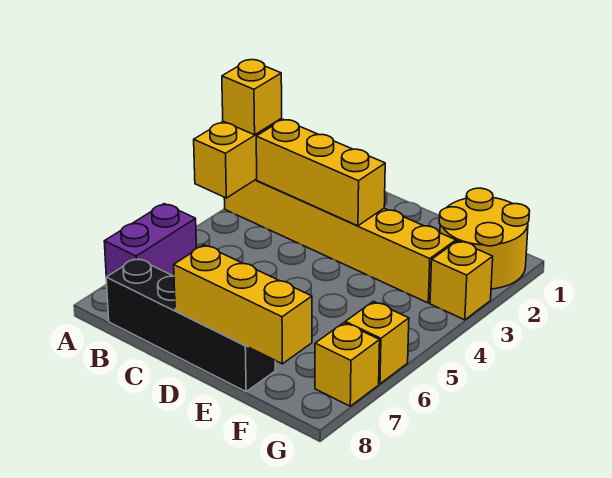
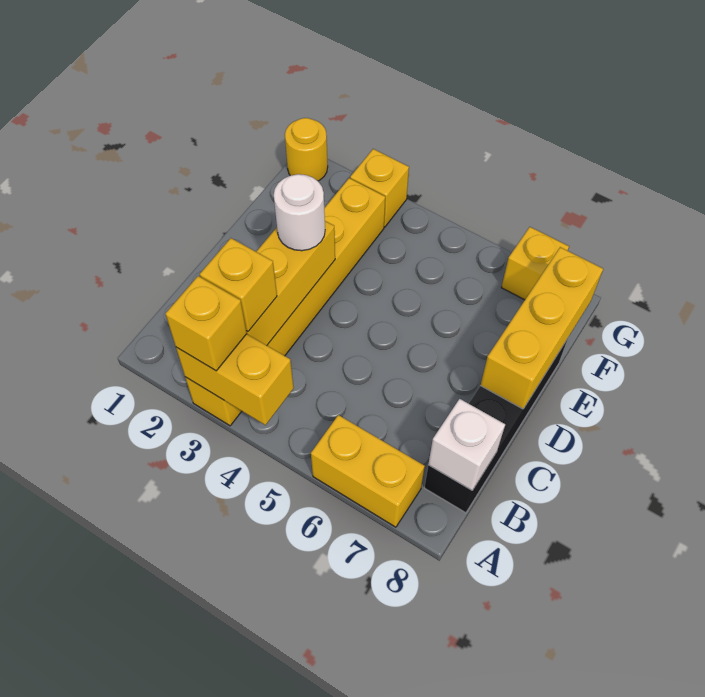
purple 1x2 brick [104,204,197,277] -> yellow 1x2 brick [311,415,425,527]
none -> white 1x1 brick [428,399,505,490]
none -> white 1x1 round brick [274,174,325,251]
yellow 2x2 round brick [439,188,530,289] -> yellow 1x1 round brick [285,118,328,181]
yellow 1x1 brick [345,301,409,384] -> yellow 1x1 brick moved to [200,238,277,332]

